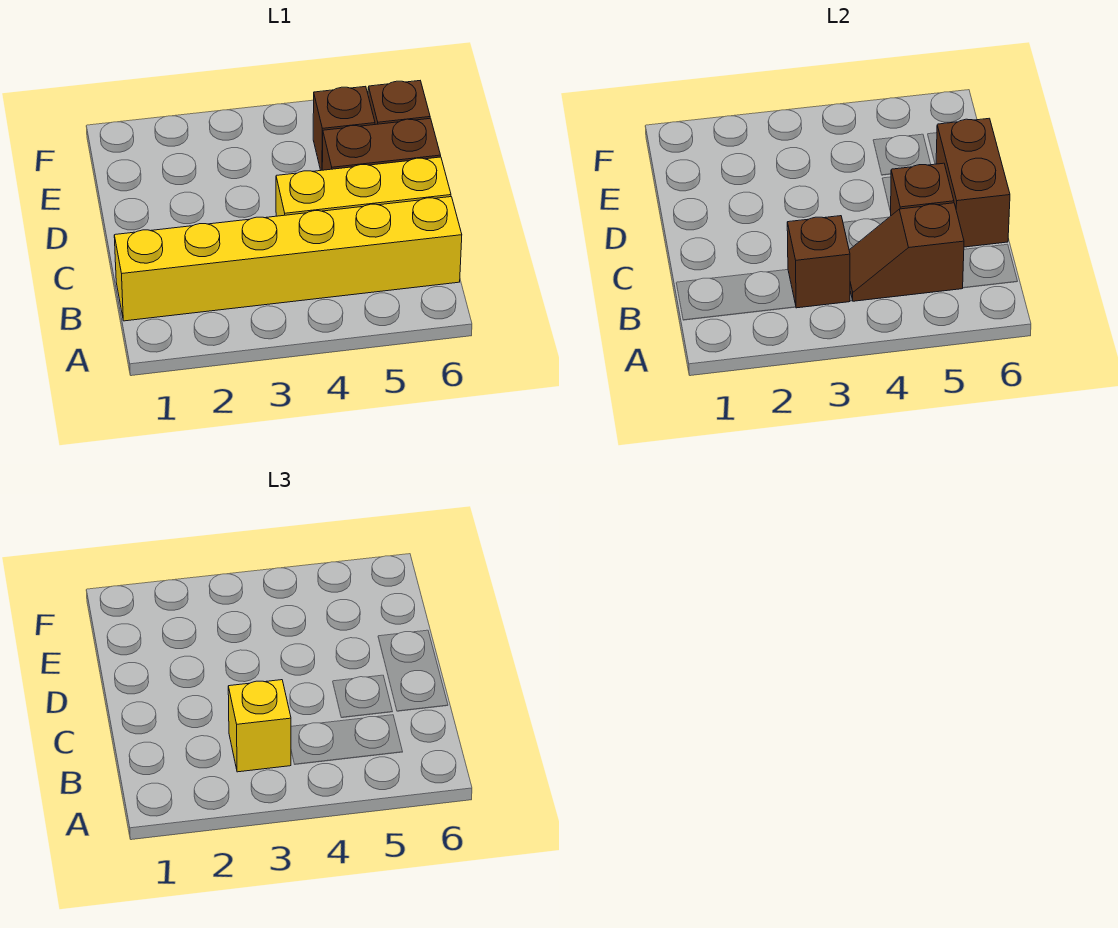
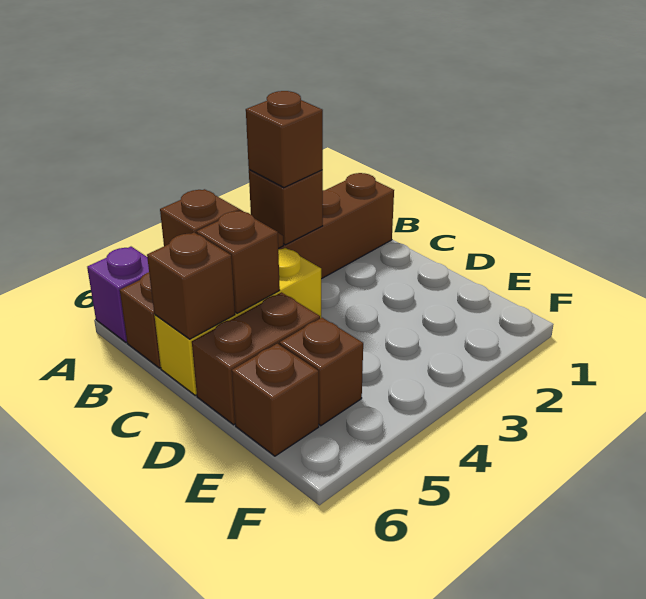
none -> purple 1x1 brick [87,247,149,342]
yellow 1x6 brick [114,197,462,321] -> brown 1x6 brick [120,173,394,368]
yellow 1x1 brick [228,680,291,772] -> brown 1x1 brick [246,91,323,188]
brown 1x2 brick [936,118,1010,247] -> brown 1x1 brick [147,232,235,339]

